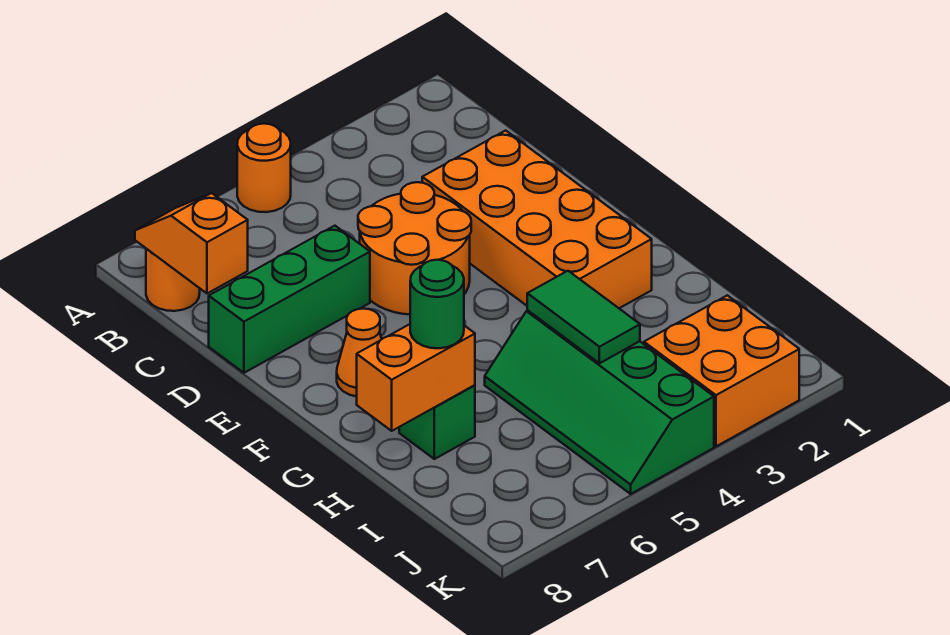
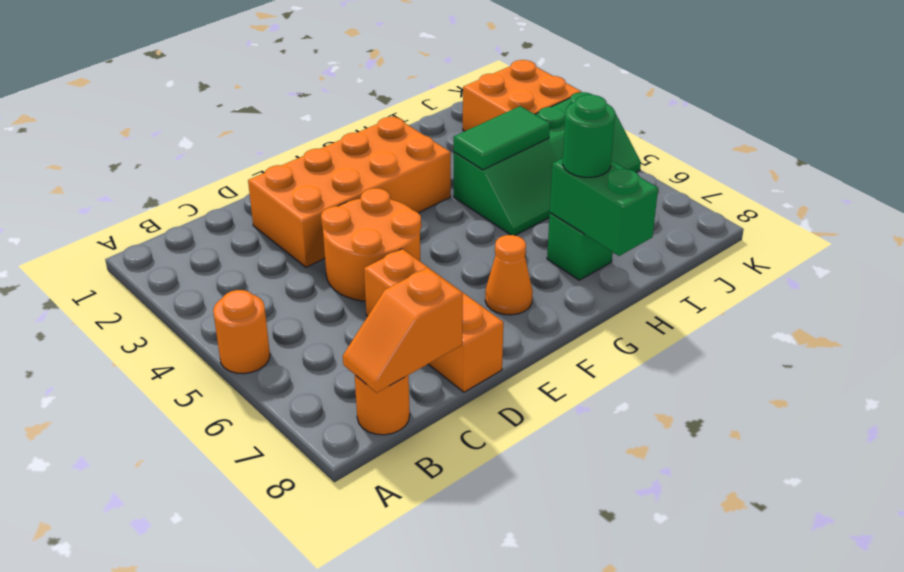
green 1x3 brick [209,226,370,373] -> orange 1x3 brick [364,249,504,392]
orange 1x2 brick [357,324,475,431] -> green 1x2 brick [550,158,658,256]

